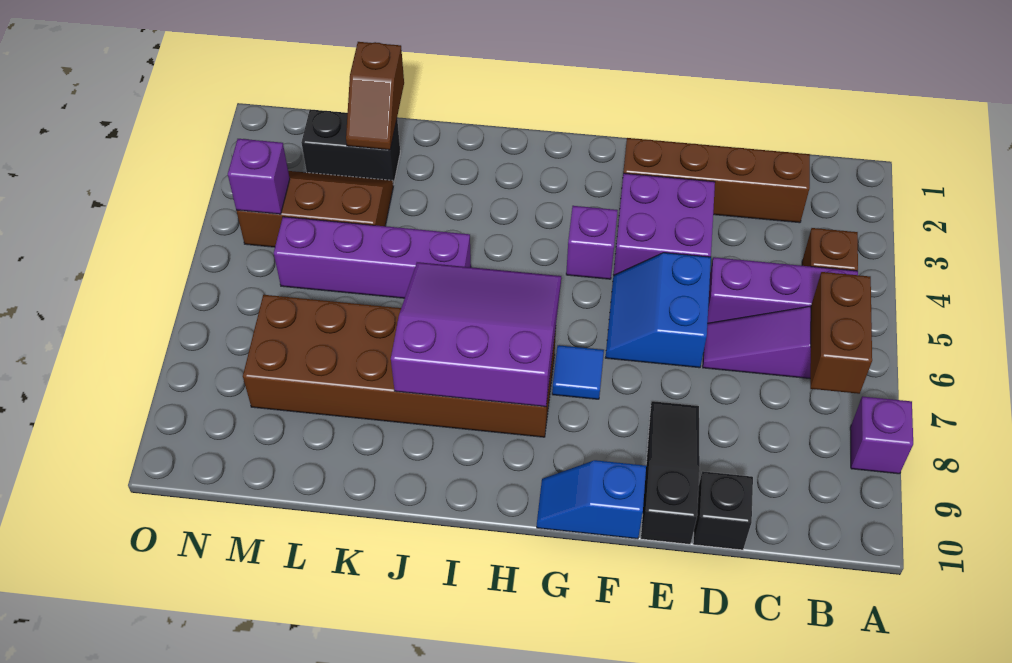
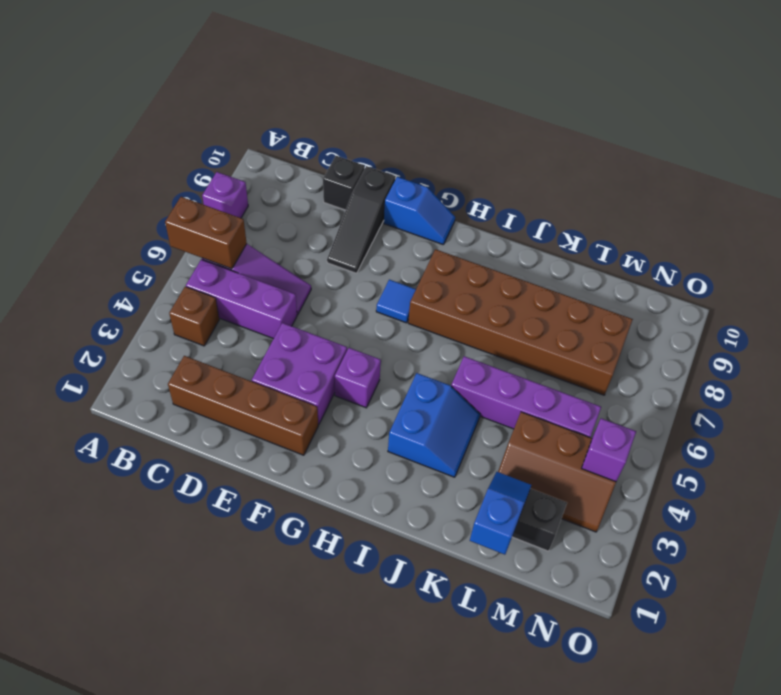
brown 1x2 brick [810,272,872,394] -> brown 1x2 brick turned to [165,197,247,269]
blue 2x2 slope [605,253,711,368] -> blue 2x2 slope moved to [388,373,480,477]
purple 3x3 slope [391,262,561,407] -> none
brown 1x2 slope [346,42,404,150] -> blue 1x2 slope [470,472,531,555]

